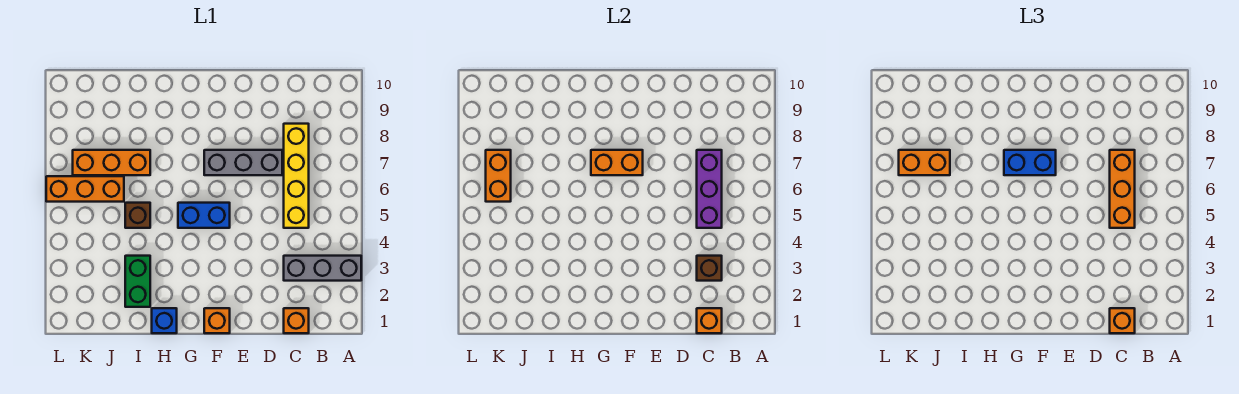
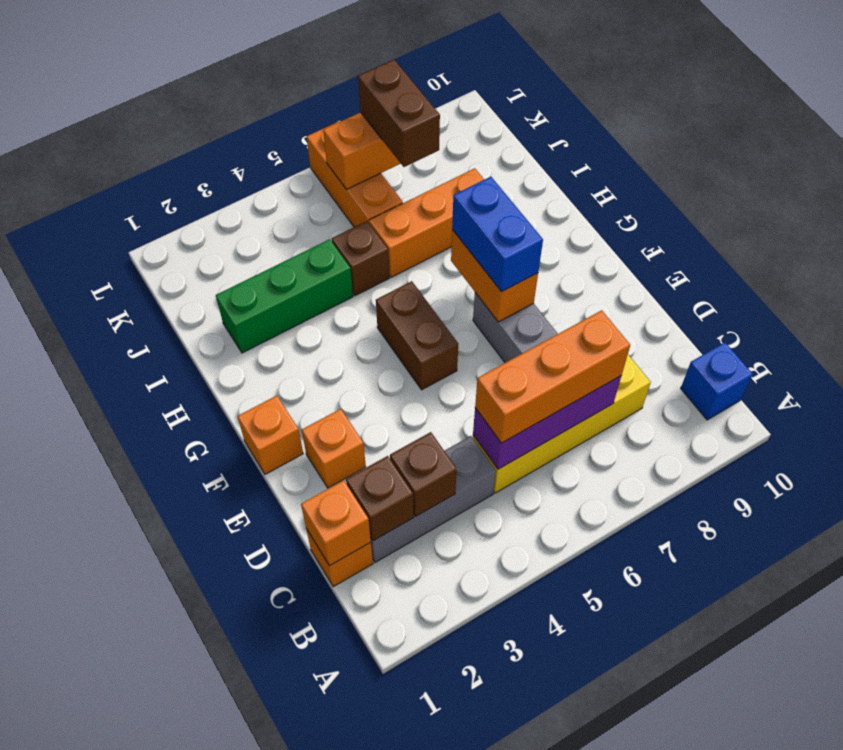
grey 1x3 brick [284,256,361,281] -> grey 1x3 brick turned to [370,436,496,562]
orange 1x1 brick [1110,308,1135,333] -> orange 1x1 brick moved to [302,409,366,488]
none -> brown 1x1 brick [346,456,414,541]
blue 1x2 brick [178,203,230,228] -> brown 1x2 brick [376,281,458,390]
blue 1x1 brick [152,308,177,333] -> blue 1x1 brick moved to [681,342,753,420]
green 1x2 brick [125,256,150,307] -> green 1x3 brick [216,239,353,353]
orange 1x3 brick [73,150,150,175] -> orange 1x3 brick turned to [369,168,484,277]
orange 1x2 brick [899,150,950,175] -> brown 1x2 brick [358,60,440,167]

